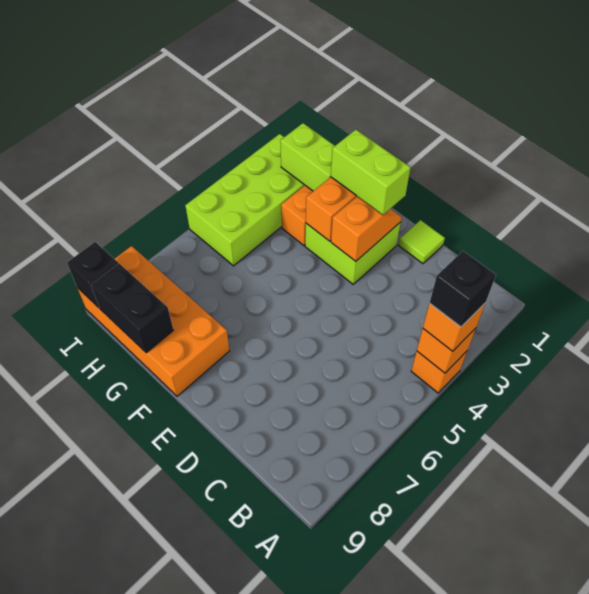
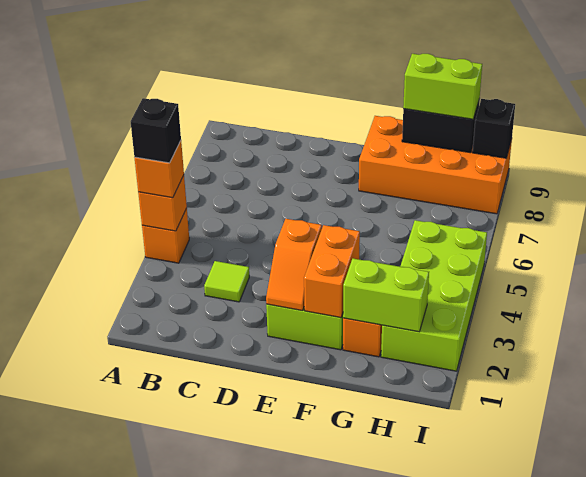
lime 1x1 tile [399,220,445,264] -> lime 1x1 tile moved to [204,261,249,302]
lime 1x2 brick [331,130,411,215] -> lime 1x2 brick moved to [403,54,482,119]

